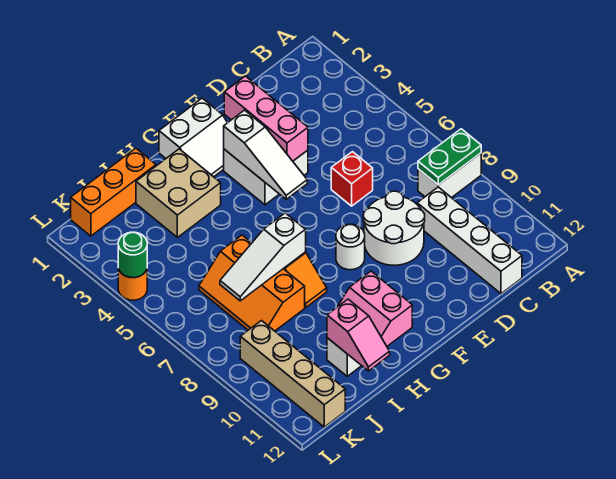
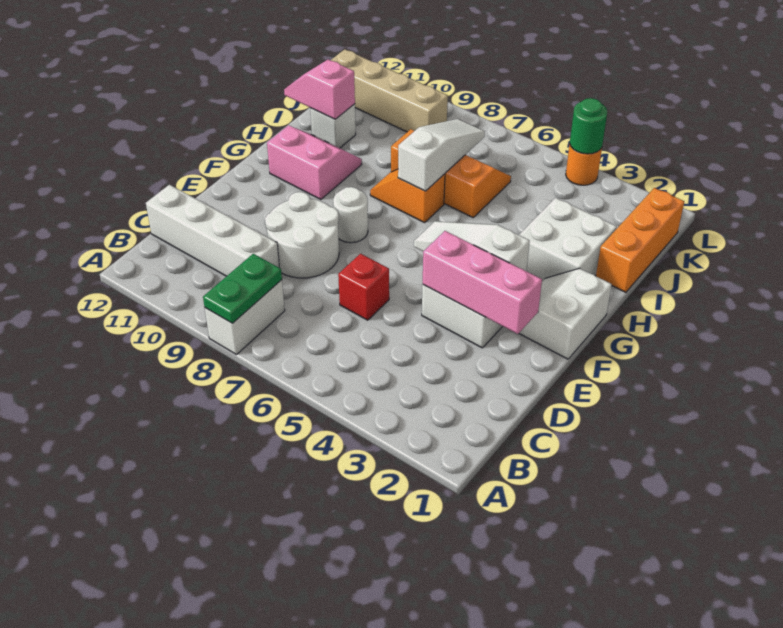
tan 2x2 brick [136,149,221,237] -> white 2x2 brick [519,198,617,281]

